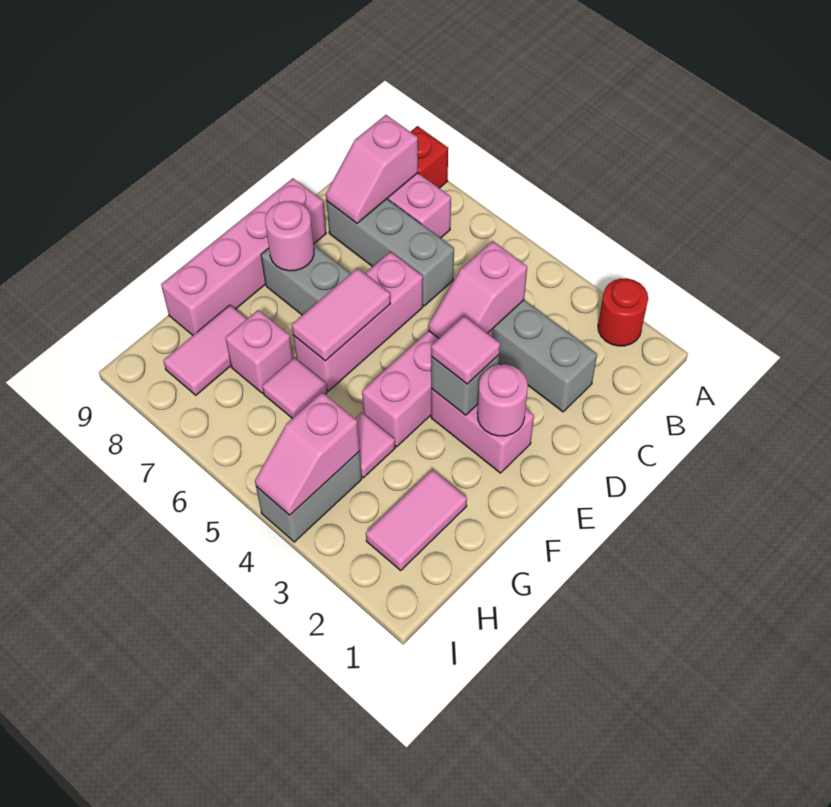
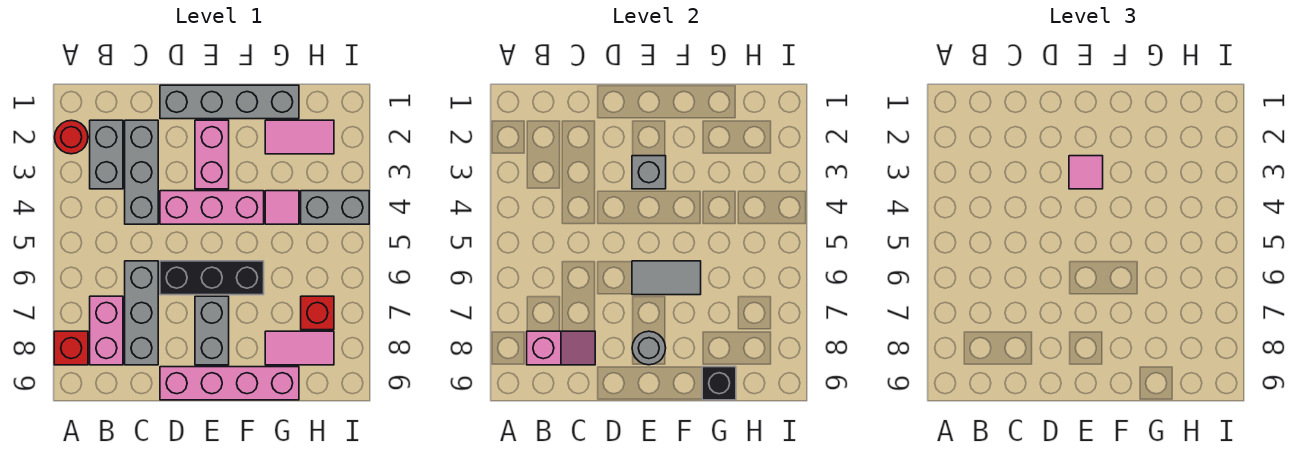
none -> grey 1x2 brick [90,120,123,189]
pink 1x2 slope [428,241,527,338] -> none
none -> grey 1x4 brick [160,85,299,119]
pink 1x3 brick [293,252,423,391] -> black 1x3 brick [160,261,264,295]
pink 1x1 round brick [477,364,528,436] -> none
pink 1x2 tile [292,268,391,361] -> grey 1x2 tile [632,261,701,295]
pink 1x1 round brick [265,201,314,271] -> grey 1x1 round brick [632,331,666,365]
pink 1x1 tile [262,357,327,419] -> none
pink 1x1 brick [226,310,293,393] -> none
none -> black 1x1 brick [702,367,736,400]
pink 1x2 slope [255,392,360,515] -> none
none -> red 1x1 brick [301,296,334,330]

